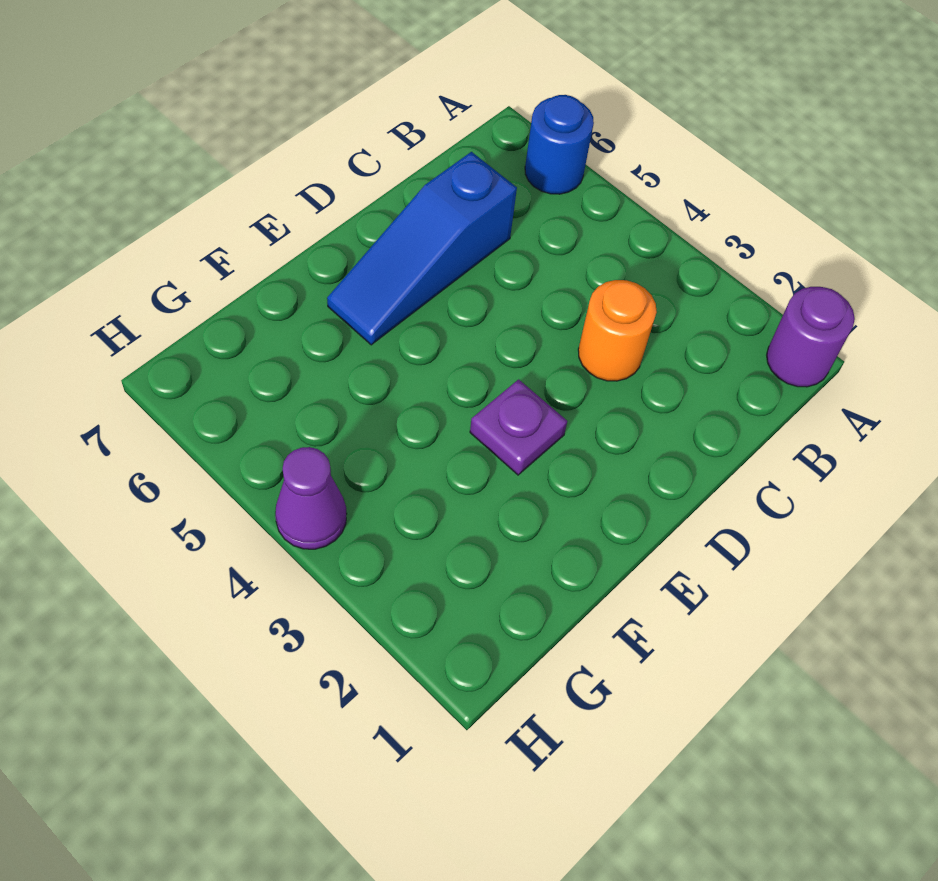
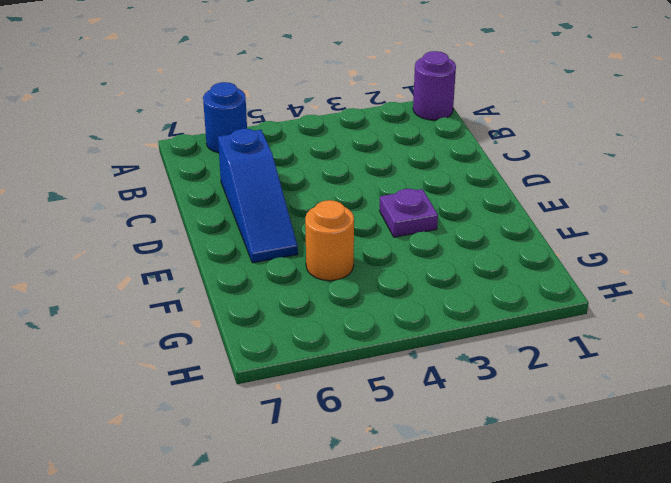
orange 1x1 round brick [578,280,657,381] -> orange 1x1 round brick moved to [305,200,354,281]
purple 1x1 cone [275,447,347,549] -> none

